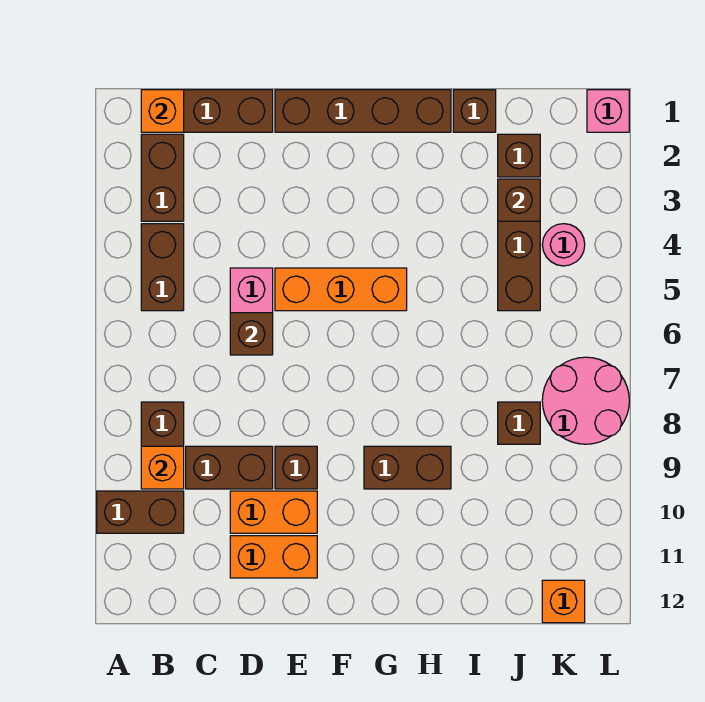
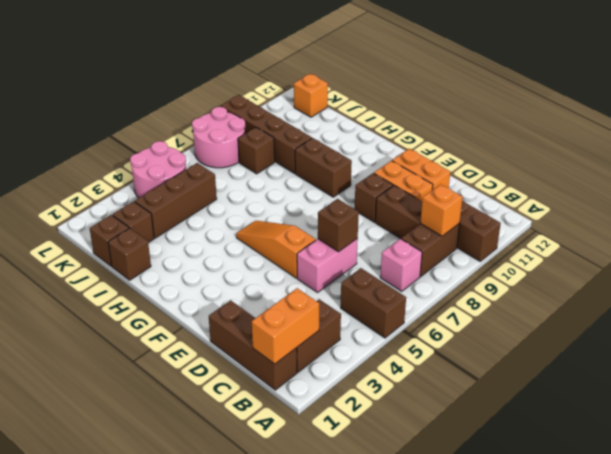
orange 1x1 brick [141,90,184,132] -> orange 1x2 brick [252,288,319,364]
brown 1x2 brick [141,224,184,311] -> brown 1x2 brick turned to [341,268,406,338]
brown 1x4 brick [275,90,451,132] -> brown 1x4 brick moved to [221,95,312,173]
orange 1x3 brick [275,268,407,311] -> orange 1x3 slope [236,221,316,278]
brown 1x1 brick [498,179,540,221] -> brown 1x1 brick moved to [90,215,129,266]
pink 1x1 round brick [542,224,585,266] -> pink 2x2 round brick [130,141,186,198]
pink 1x1 brick [587,90,629,132] -> pink 1x1 brick moved to [380,239,422,291]

